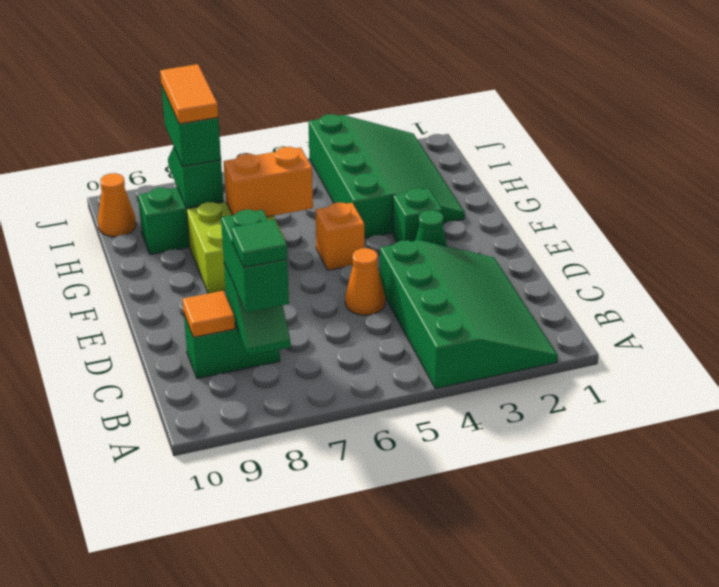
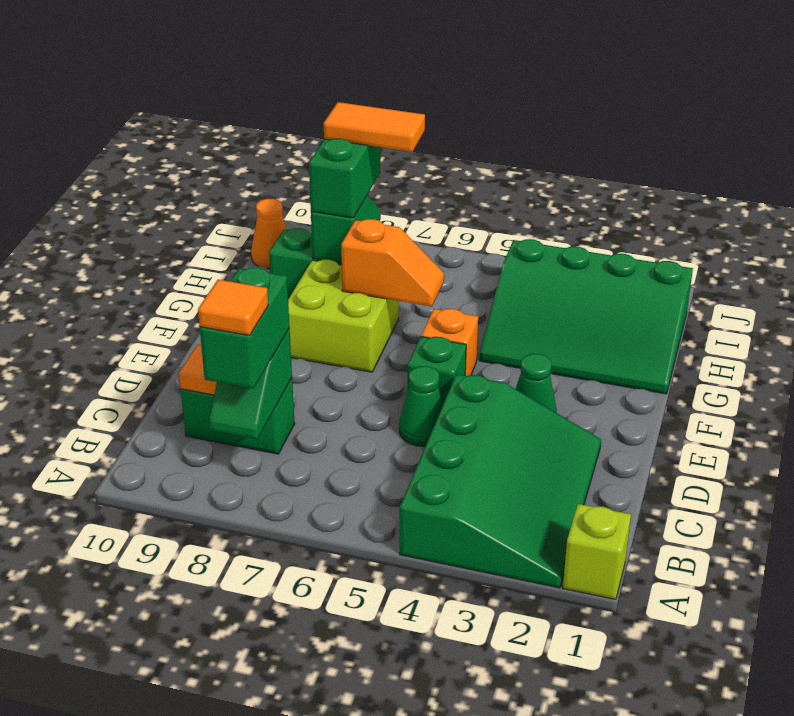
none -> lime 1x1 brick [563,504,631,599]
green 1x1 tile [231,220,287,267] -> orange 1x1 tile [198,280,268,336]
orange 1x1 cone [345,248,385,315] -> green 1x1 cone [399,366,443,446]
green 1x1 brick [392,188,442,242] -> green 1x1 brick moved to [408,337,466,404]
green 3x4 slope [308,114,465,238] -> green 3x4 slope turned to [479,239,693,394]
orange 1x2 brick [224,147,313,217] -> orange 1x2 slope [341,219,444,306]
orange 1x2 tile [160,64,218,124] -> orange 1x2 tile turned to [324,102,425,152]

